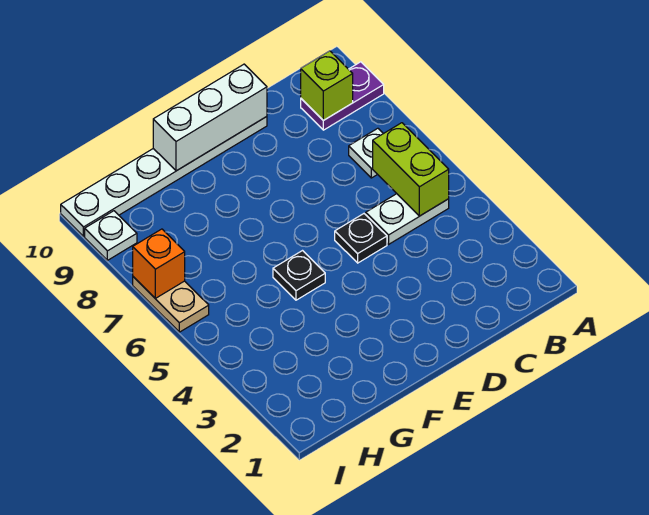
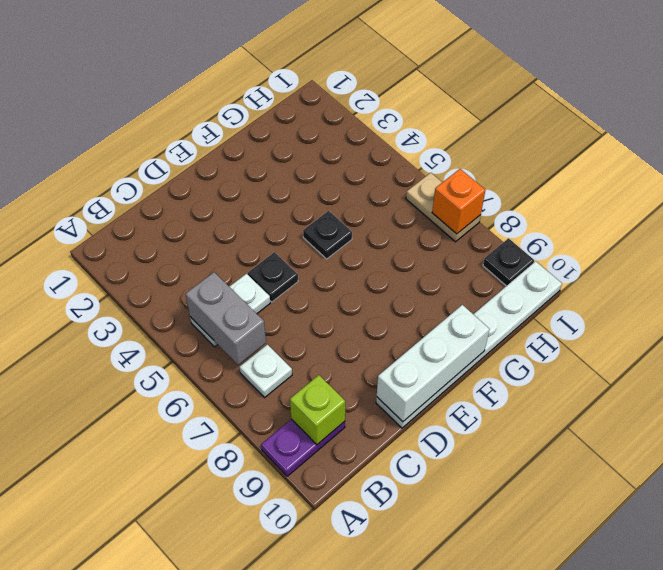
lime 1x2 brick [373,123,449,216] -> grey 1x2 brick [185,272,266,365]
white 1x1 plate [85,211,137,260] -> black 1x1 plate [483,238,534,286]

